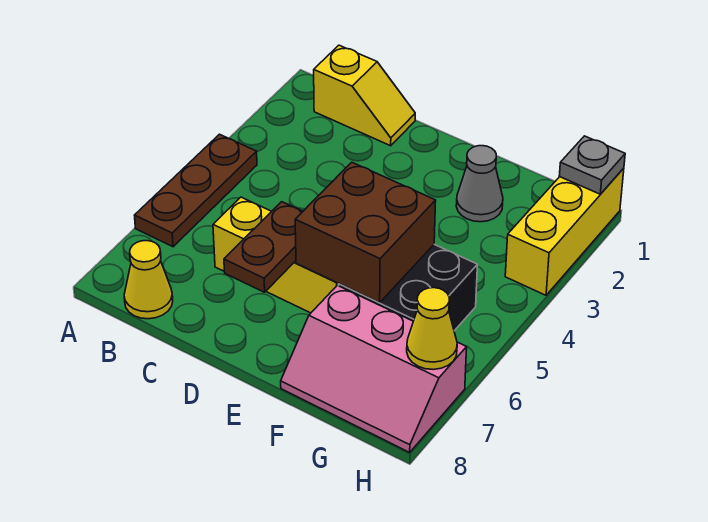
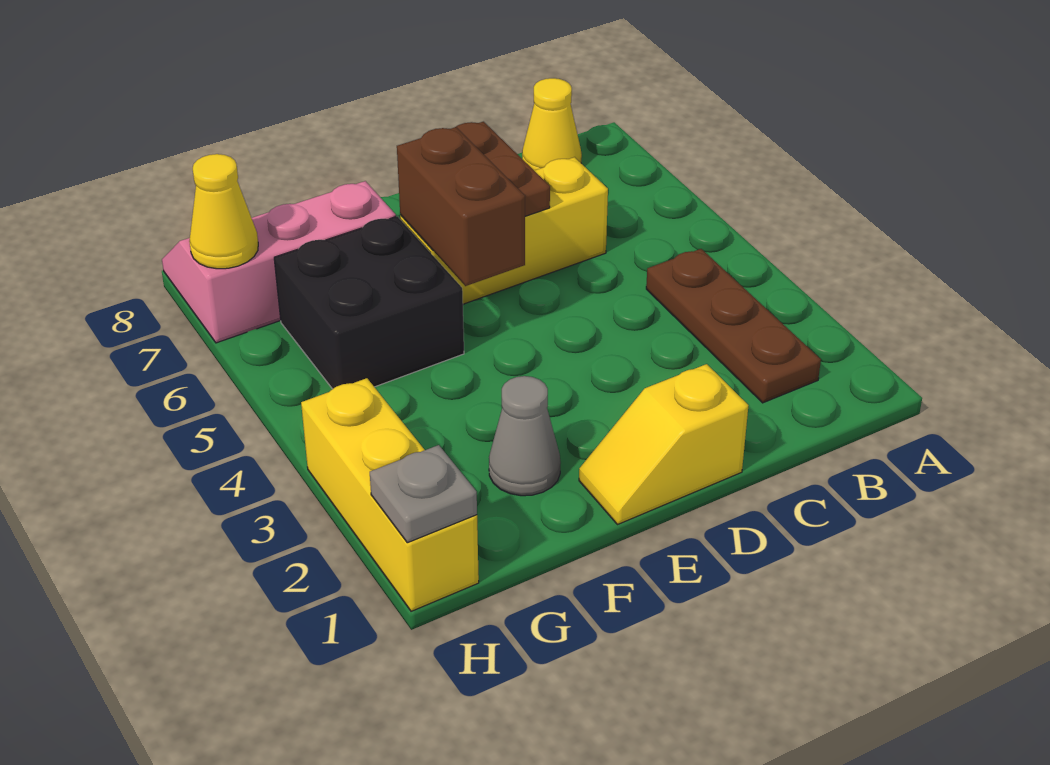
brown 1x3 plate [135,134,257,247] -> brown 1x3 plate moved to [646,249,821,403]
yellow 1x2 slope [314,45,415,146] -> yellow 1x2 slope moved to [579,364,748,525]
brown 2x2 brick [295,162,436,303] -> brown 1x2 brick [397,127,525,286]

